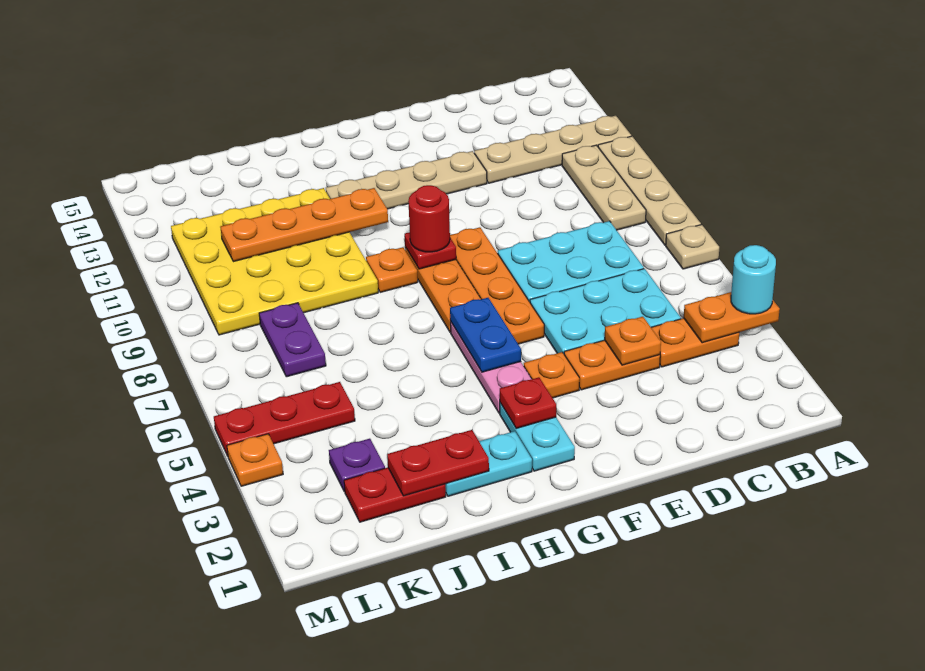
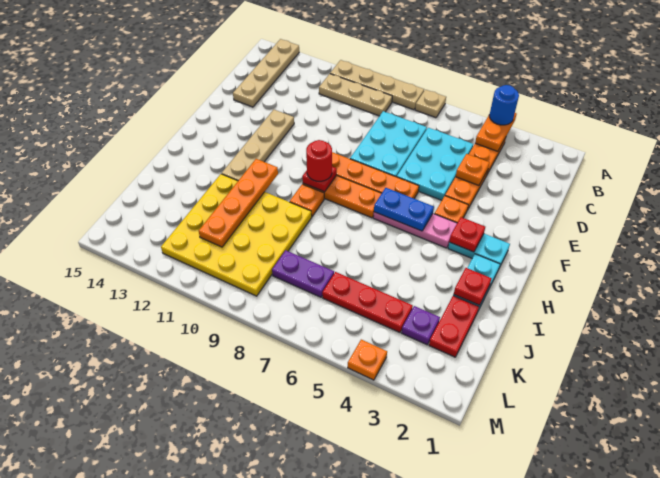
cyan 1x1 round brick [731,245,776,314] -> blue 1x1 round brick [489,85,519,125]
tan 1x4 plate [474,116,631,183] -> tan 1x4 plate moved to [233,39,299,107]
red 1x2 plate [387,430,489,496] -> red 1x1 plate [454,268,492,305]
red 1x3 plate [214,382,355,456] -> red 1x3 plate turned to [322,272,413,332]

